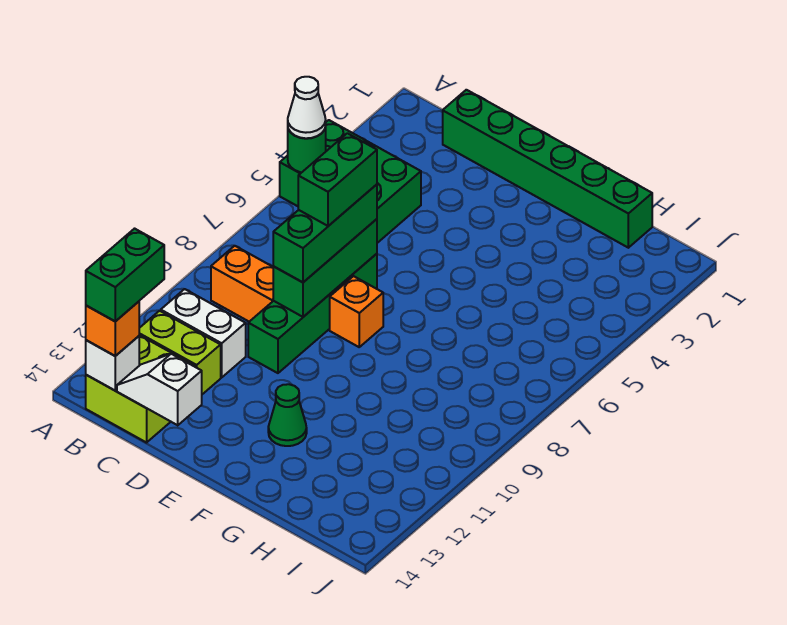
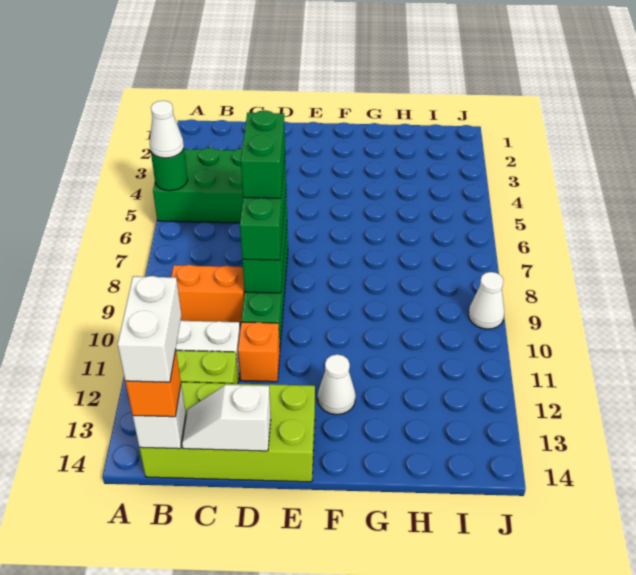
lime 2x2 brick [86,335,195,443] -> lime 2x4 brick [139,382,315,482]
green 1x2 brick [86,229,164,321] -> white 1x2 brick [118,276,181,382]
green 1x6 brick [443,90,652,248] -> none
orange 1x1 brick [330,276,383,347] -> orange 1x1 brick moved to [238,322,280,382]
green 1x1 cone [268,384,307,446] -> white 1x1 cone [318,354,356,415]
none -> white 1x1 cone [468,272,504,329]

